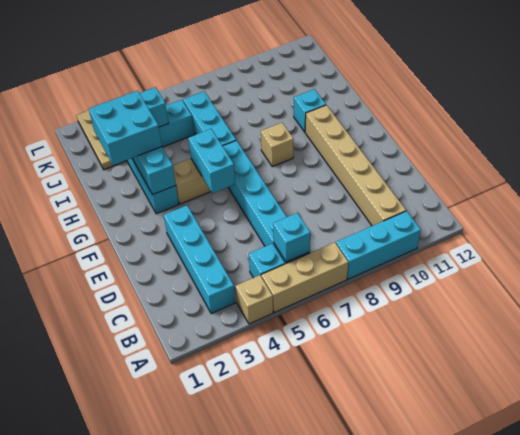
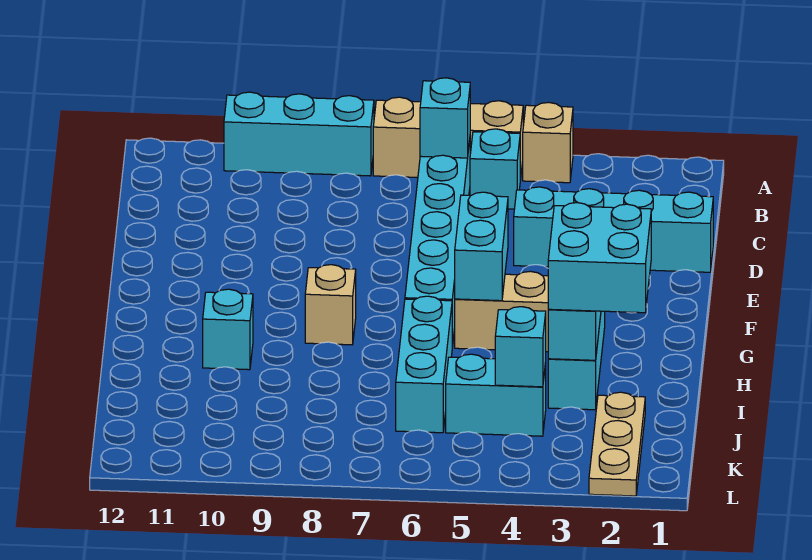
cyan 1x4 brick [164,205,235,314] -> cyan 1x4 brick turned to [514,187,713,272]
tan 1x6 brick [305,105,406,226] -> none

